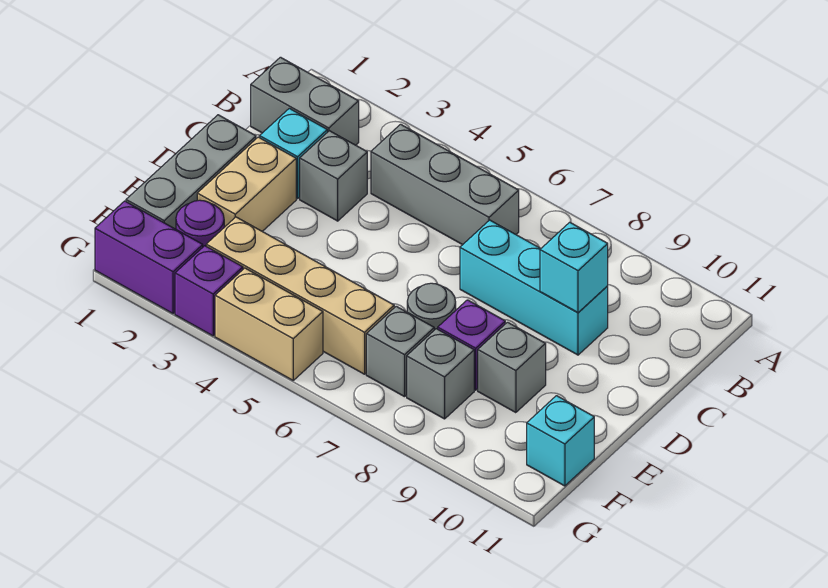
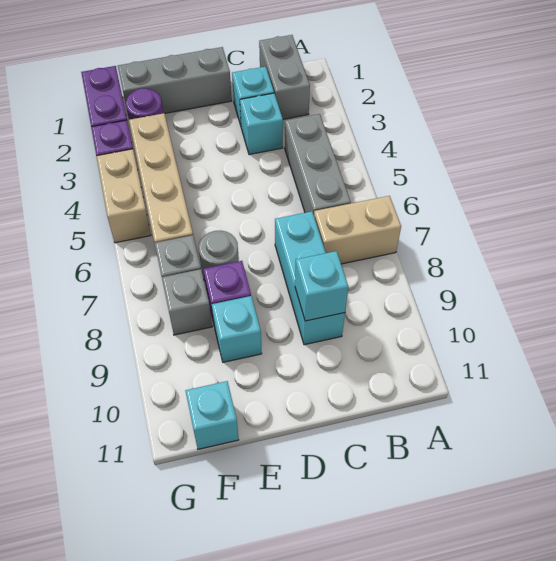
grey 1x1 brick [300,131,367,221] -> cyan 1x1 brick [240,93,283,155]
tan 1x2 brick [197,137,296,231] -> tan 1x2 brick moved to [314,196,401,264]
grey 1x1 brick [478,322,546,413] -> cyan 1x1 brick [212,296,262,362]

